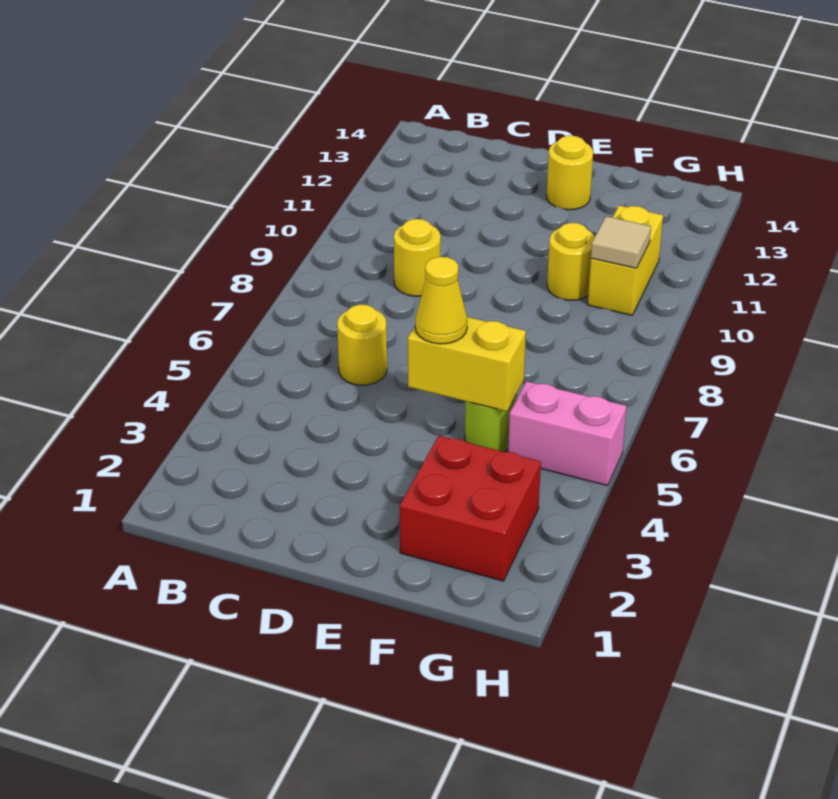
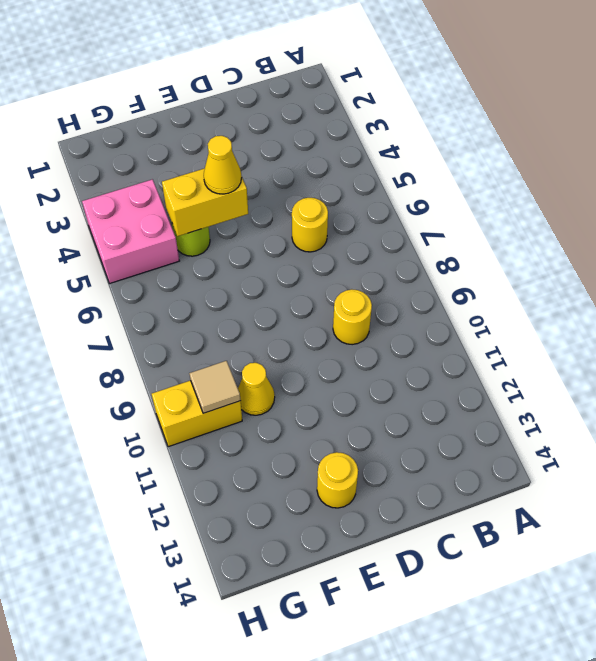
red 2x2 brick [400,435,541,581] -> none
yellow 1x1 round brick [547,223,595,300] -> yellow 1x1 cone [238,363,275,415]
pink 1x2 brick [508,381,627,486] -> pink 2x2 brick [82,179,179,283]
yellow 1x2 brick [588,206,663,315] -> yellow 1x2 brick turned to [152,380,242,447]

